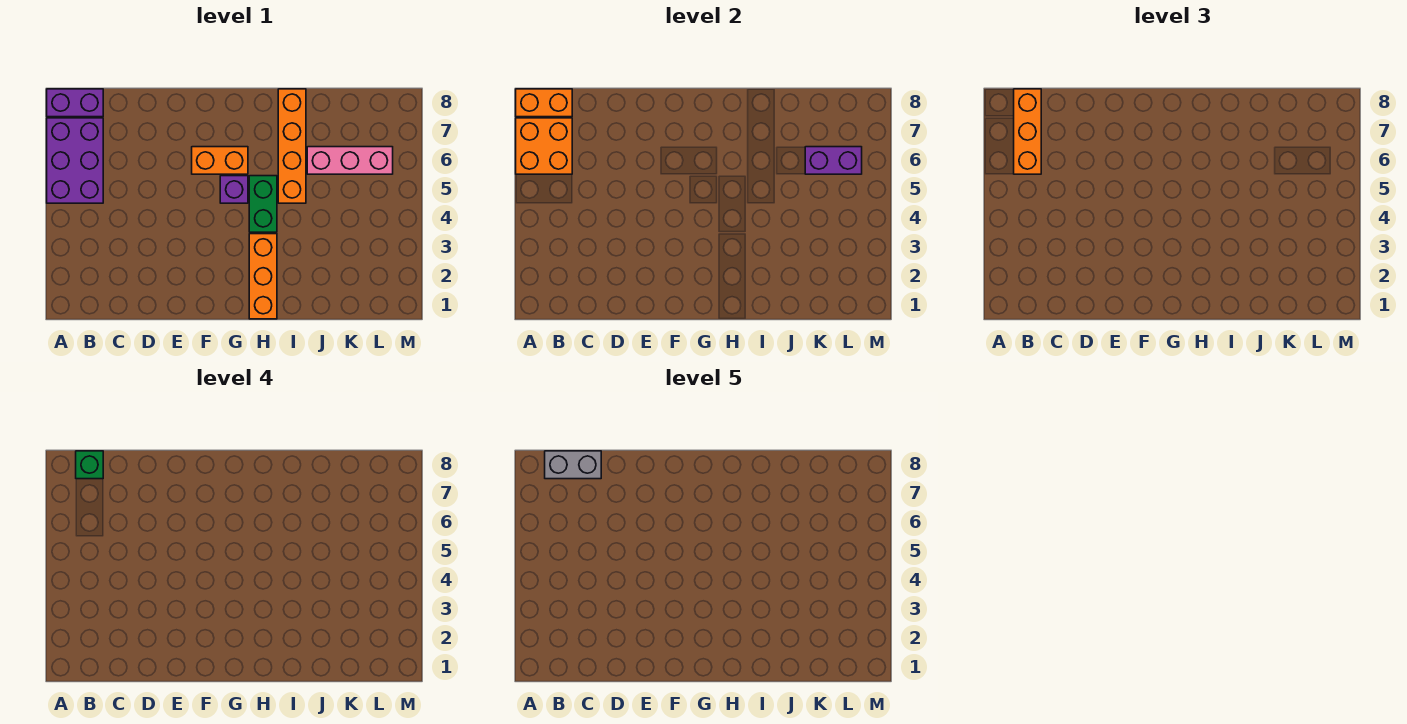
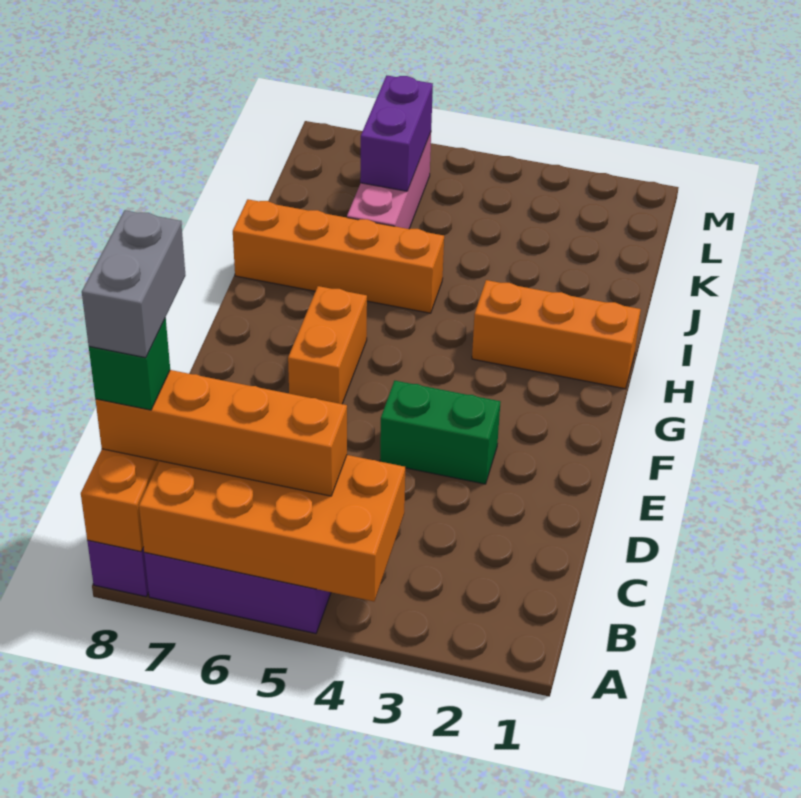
orange 2x2 brick [516,118,572,174] -> orange 2x4 brick [139,455,405,601]
orange 1x3 brick [1014,89,1041,174] -> orange 1x4 brick [95,370,347,496]
purple 1x1 brick [220,176,248,203] -> none
green 1x2 brick [249,176,277,232] -> green 1x2 brick moved to [380,381,500,484]

